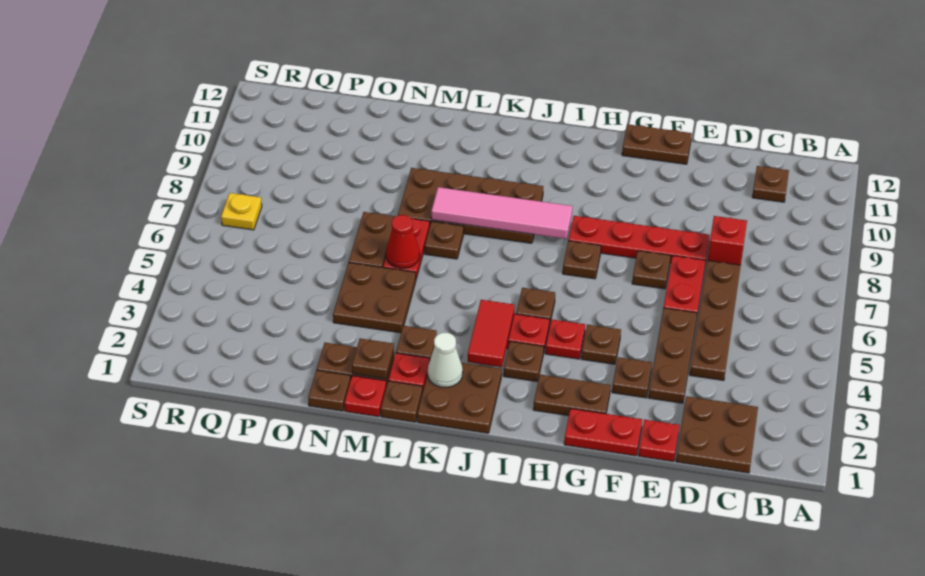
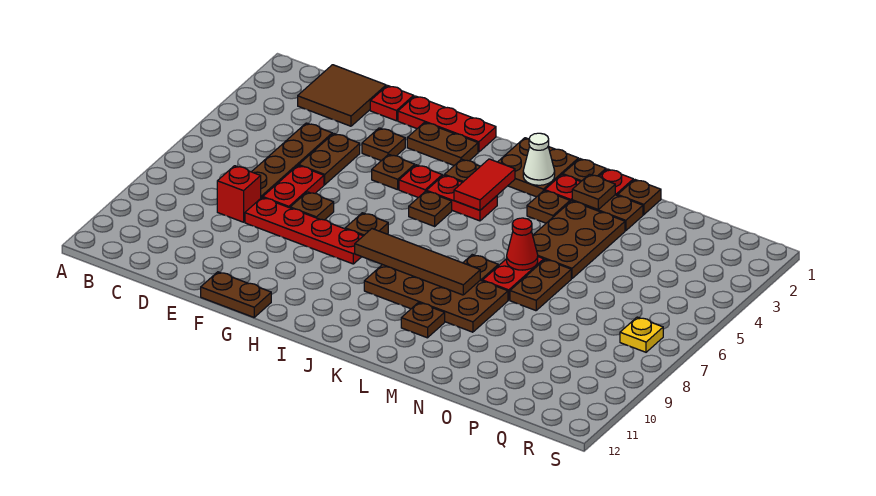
brown 2x2 plate [676,396,758,473] -> brown 2x2 tile [298,65,386,126]
brown 1x1 plate [752,166,789,202] -> brown 1x1 plate moved to [401,303,445,338]
brown 1x3 plate [648,308,697,403] -> brown 1x2 plate [299,134,360,185]
red 1x2 plate [564,409,642,456] -> red 1x3 plate [398,96,496,152]
pink 1x4 tile [431,187,572,239] -> brown 1x4 tile [355,229,480,295]
brown 2x2 plate [333,263,416,333] -> brown 2x3 plate [533,201,625,279]

